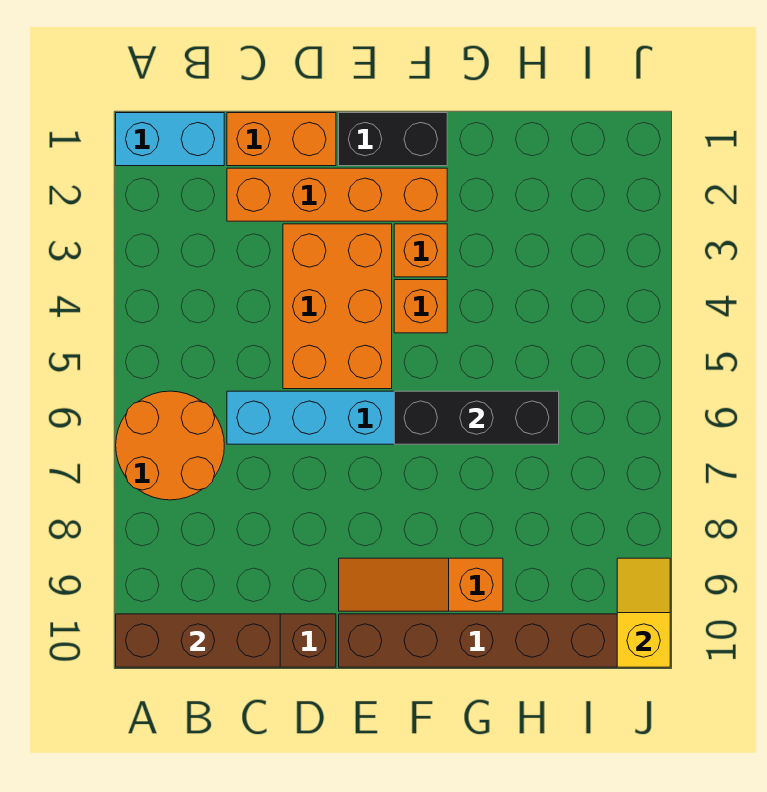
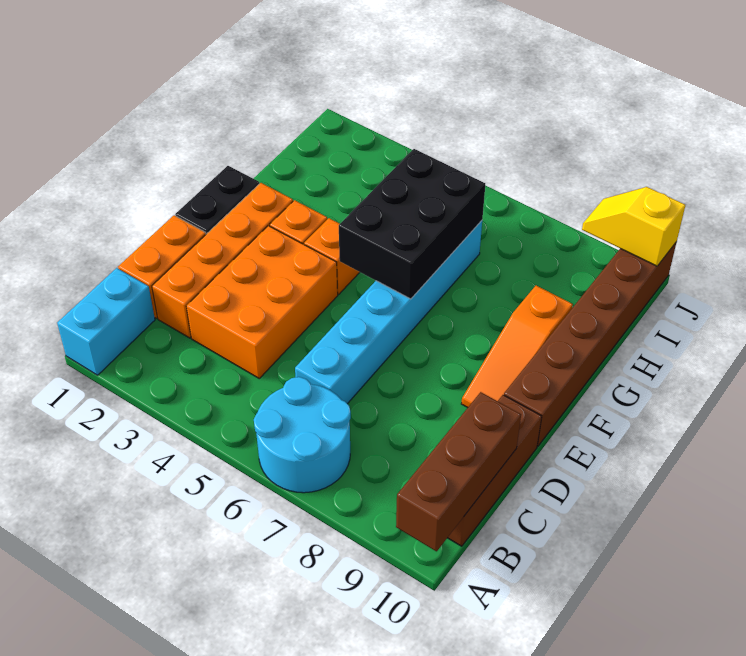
orange 2x2 round brick [116,391,224,500] -> cyan 2x2 round brick [254,377,351,493]
orange 2x3 brick [283,224,392,389] -> orange 2x3 brick turned to [186,226,338,378]
black 1x3 brick [394,391,559,444] -> black 2x3 brick [339,149,485,299]

